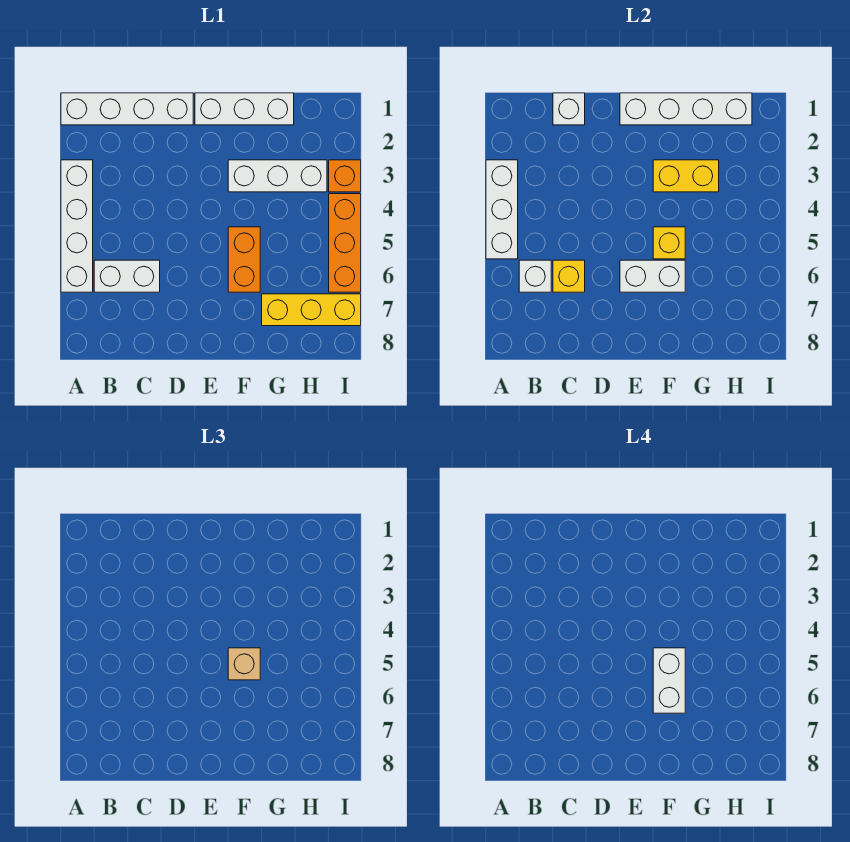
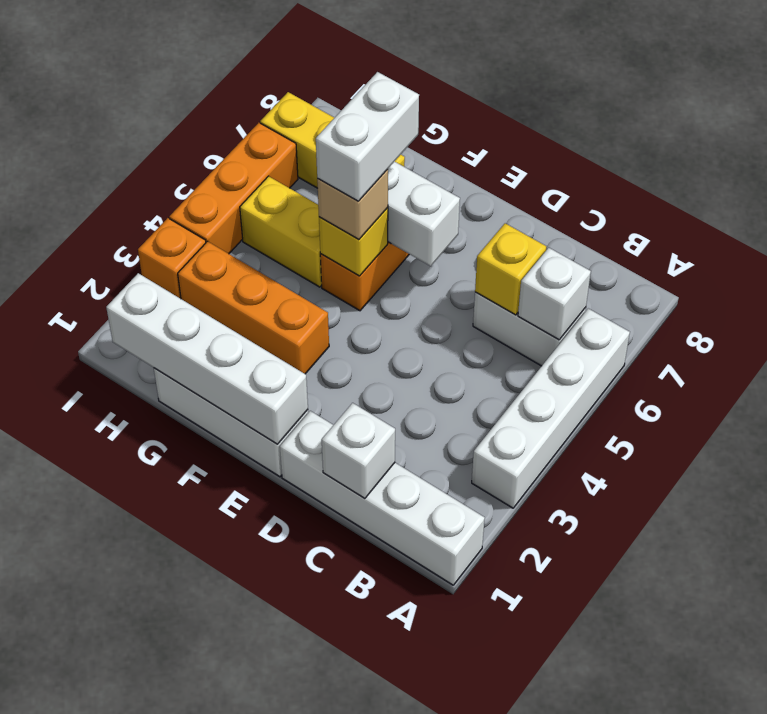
white 1x3 brick [486,160,518,259] -> none
white 1x3 brick [228,160,327,192] -> orange 1x3 brick [178,241,329,374]
yellow 1x2 brick [653,160,719,192] -> yellow 1x2 brick moved to [240,176,322,287]

